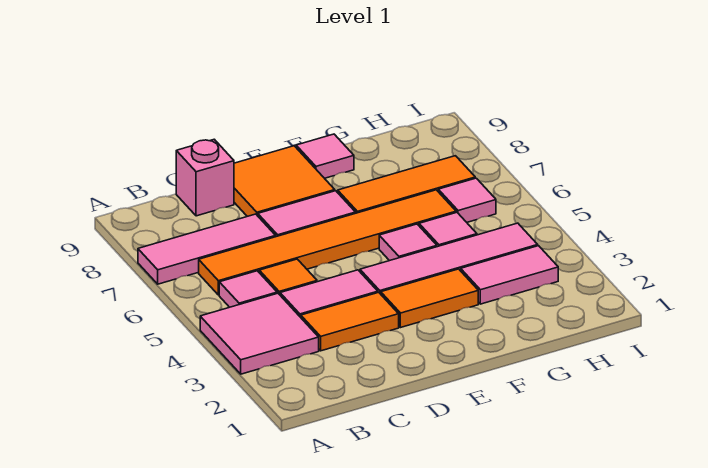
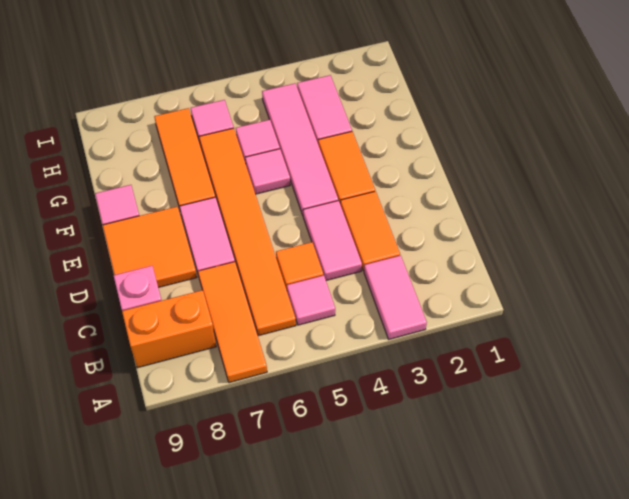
pink 2x2 tile [200,293,319,374] -> pink 1x2 tile [364,255,427,339]
pink 1x3 tile [138,214,276,284] -> orange 1x3 tile [198,262,267,383]
none -> orange 1x2 brick [122,290,216,368]

